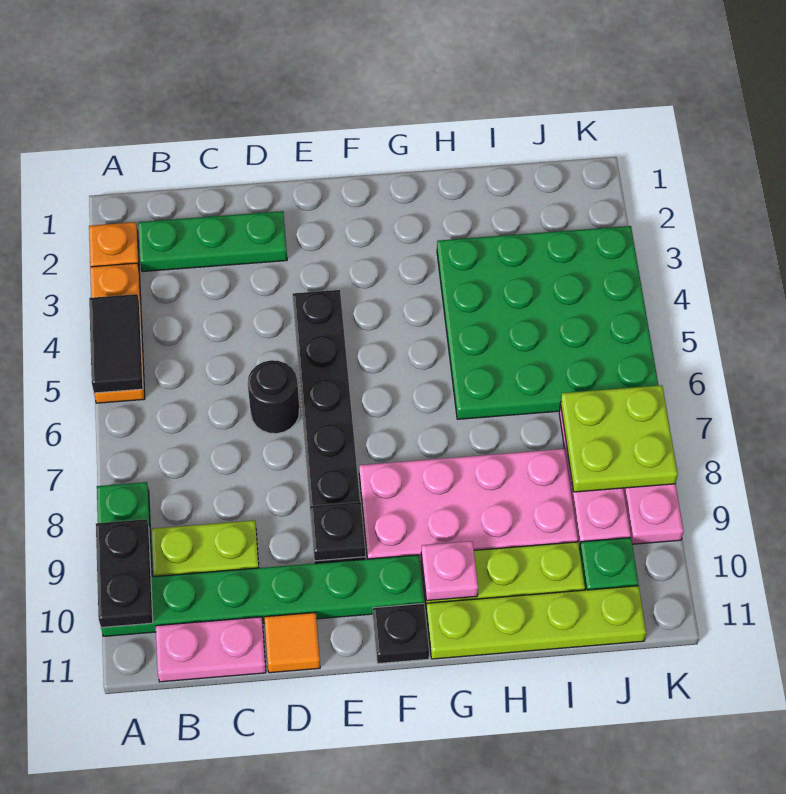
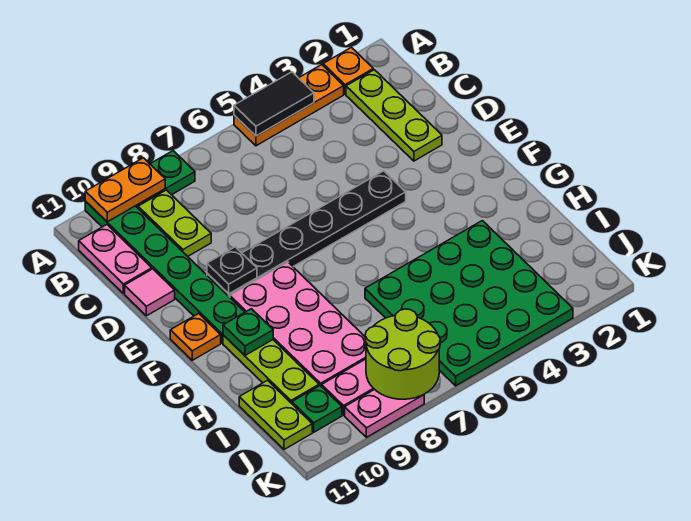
black 1x2 plate [96,519,153,627] -> orange 1x2 plate [85,158,165,222]
green 1x3 plate [138,211,287,272] -> lime 1x3 plate [346,70,442,161]
black 1x1 round brick [248,360,299,434] -> none
orange 1x1 tile [264,612,320,673] -> pink 1x1 tile [125,269,175,316]
black 1x1 plate [373,604,429,664] -> orange 1x1 plate [170,314,221,360]
pink 1x1 plate [421,541,478,601] -> green 1x1 plate [223,309,273,355]
lime 1x4 plate [426,586,646,659] -> lime 1x2 plate [239,380,312,449]
lime 2x2 plate [561,385,678,492] -> lime 2x2 round brick [365,309,440,399]

